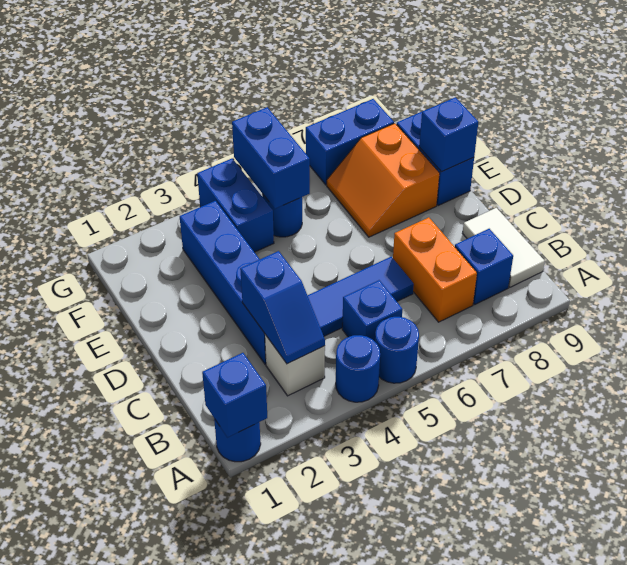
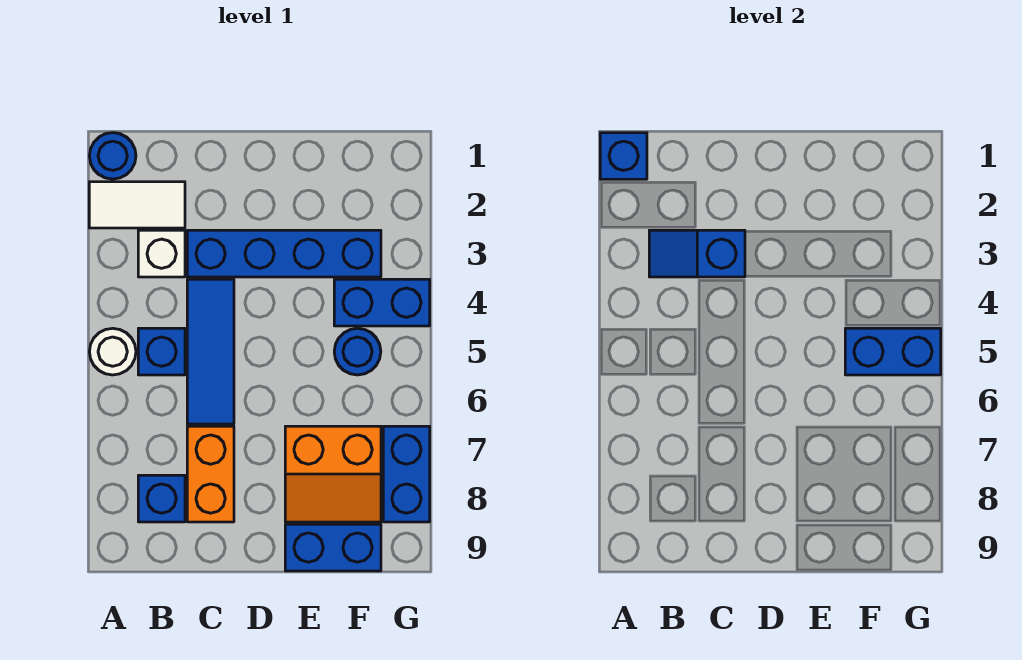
blue 1x1 round brick [336,335,380,402] -> none
blue 1x1 round brick [375,317,419,383] -> white 1x1 round brick [89,328,136,375]
orange 1x2 brick [393,217,477,322] -> orange 1x2 brick turned to [187,426,234,522]
white 1x2 tile [462,208,545,287] -> white 1x2 tile moved to [89,182,185,228]
orange 2x2 slope [327,123,440,237] -> orange 2x2 slope turned to [285,426,381,522]
blue 1x1 brick [419,97,478,172] -> none

